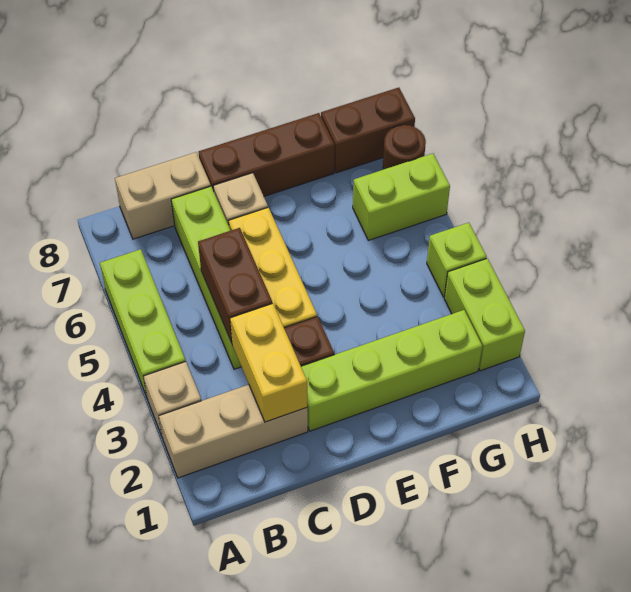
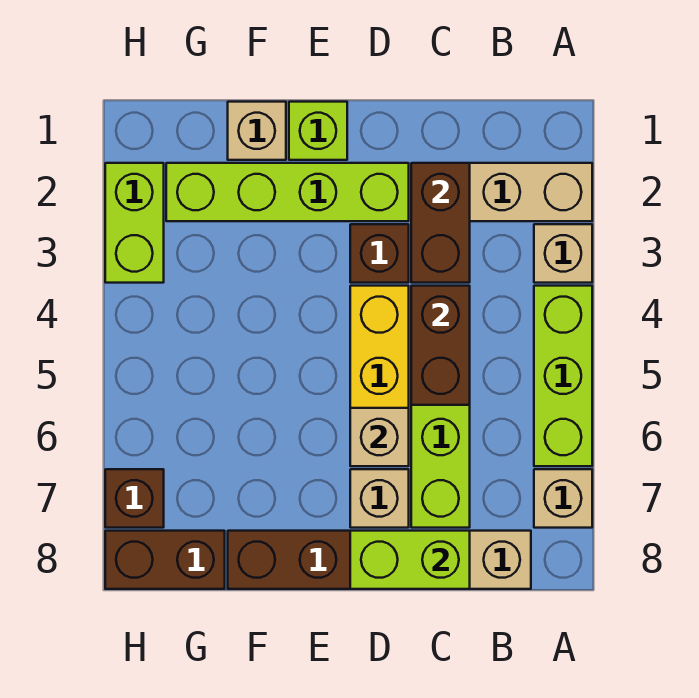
none -> tan 1x1 brick [534,469,592,528]
yellow 1x2 brick [230,303,307,422] -> brown 1x2 brick [411,163,470,283]
none -> tan 1x1 brick [350,408,409,466]
none -> tan 1x1 brick [228,102,286,160]
lime 1x2 brick [353,154,450,240] -> lime 1x2 brick moved to [350,531,470,589]
lime 1x1 brick [427,223,487,297] -> lime 1x1 brick moved to [289,102,347,160]
brown 1x1 round brick [383,125,426,170] -> brown 1x1 brick [105,469,164,528]

